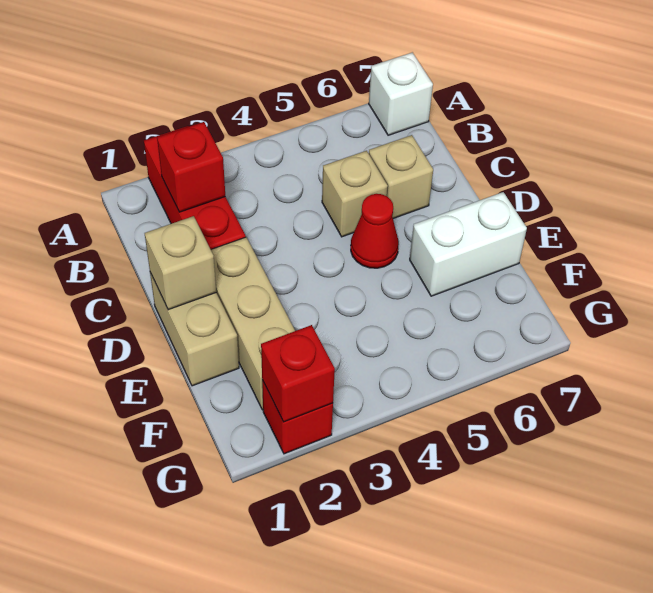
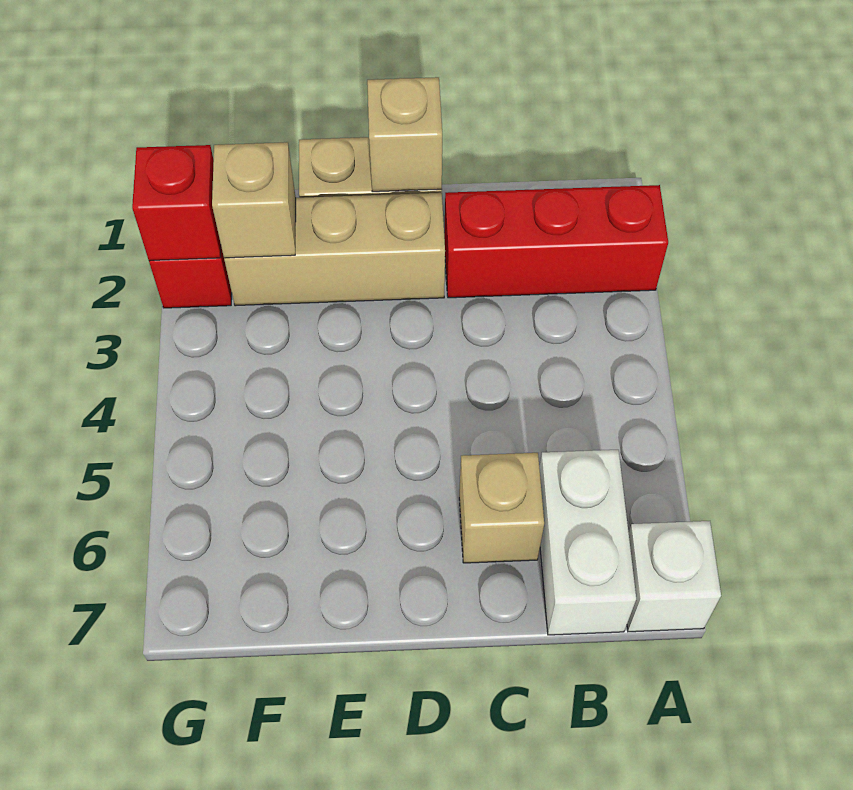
red 1x1 brick [157,122,225,212] -> none
tan 1x1 brick [322,151,388,237] -> tan 1x1 brick moved to [212,142,296,258]
red 1x1 cone [351,194,399,268] -> none
white 1x2 brick [410,192,527,296] -> white 1x2 brick moved to [539,450,636,635]

